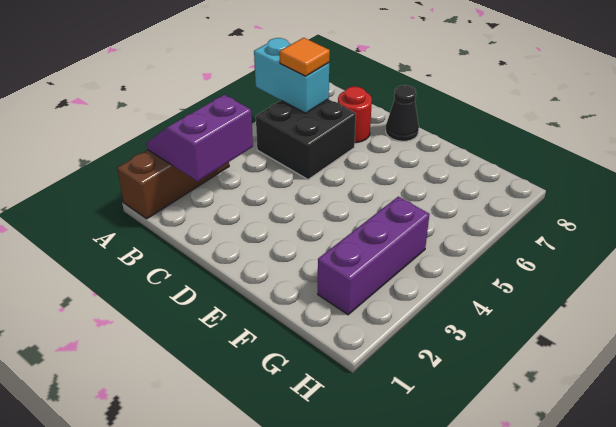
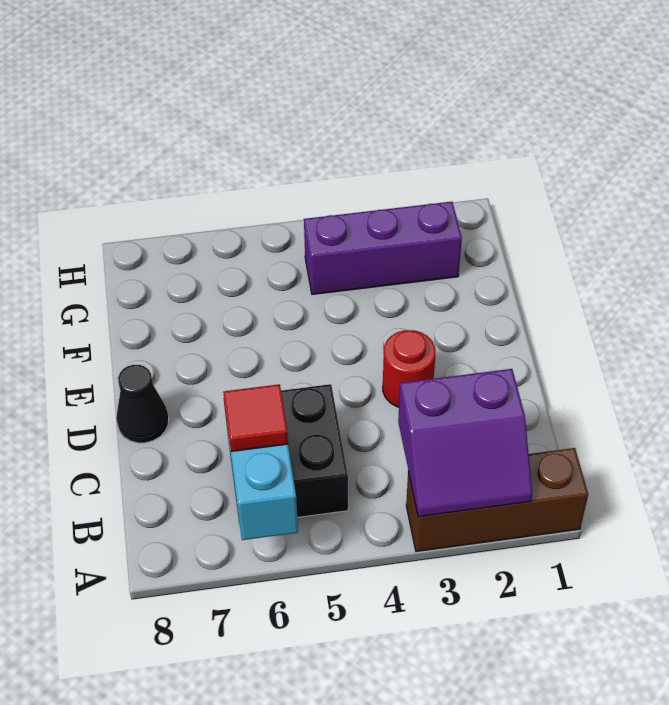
orange 1x1 tile [280,38,330,76] -> red 1x1 tile [223,384,288,451]
red 1x1 round brick [338,87,372,143] -> red 1x1 round brick moved to [383,330,435,407]

